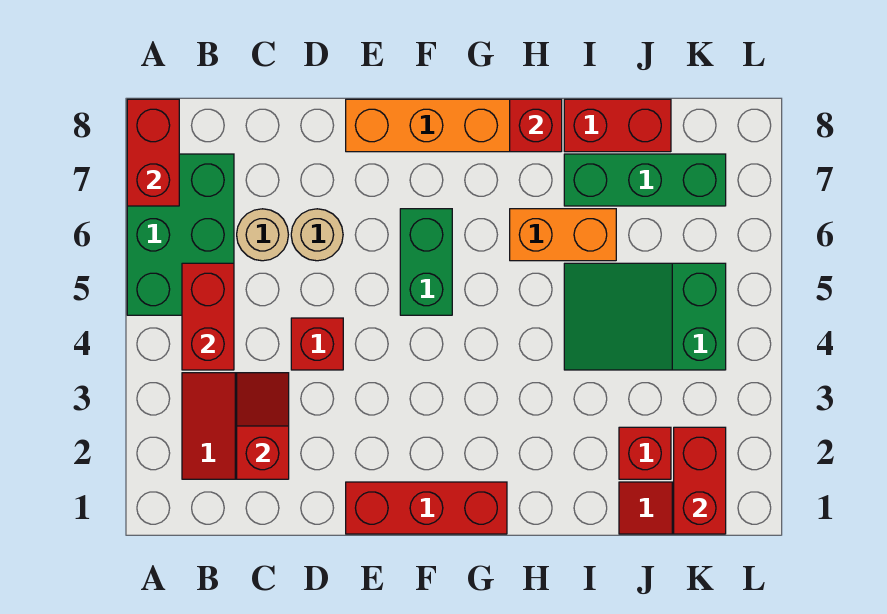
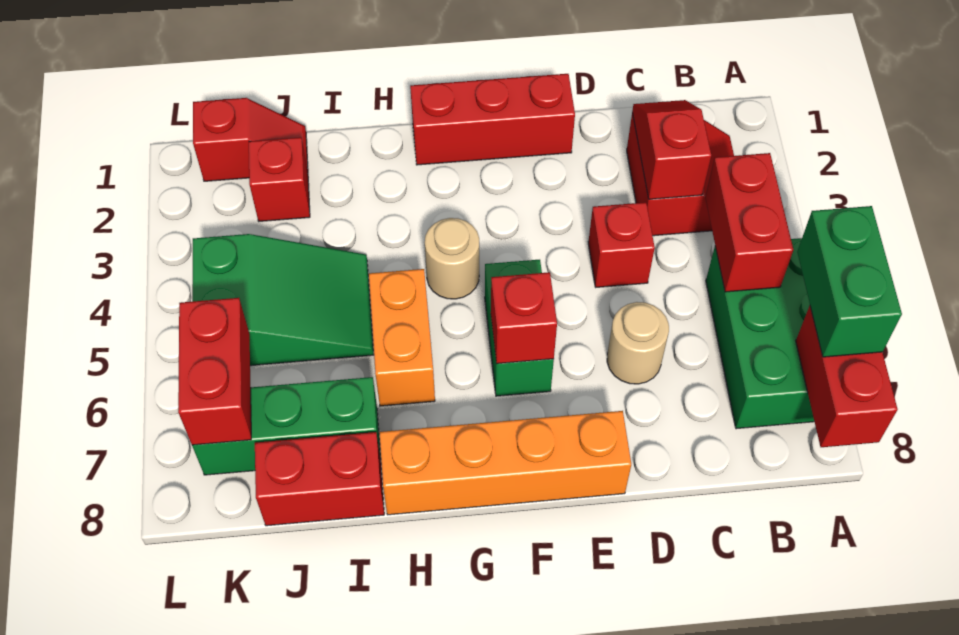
none -> green 1x2 brick [797,206,902,357]
red 1x2 slope [237,373,289,479] -> red 1x2 slope turned to [632,100,711,199]
tan 1x1 round brick [237,209,288,261] -> tan 1x1 round brick moved to [425,218,479,299]
orange 1x2 brick [510,209,616,261] -> orange 1x2 brick turned to [369,269,435,406]
red 1x1 brick [510,99,562,152] -> red 1x1 brick moved to [491,272,557,364]
red 1x2 brick [674,427,726,534] -> red 1x2 brick moved to [178,298,251,445]

